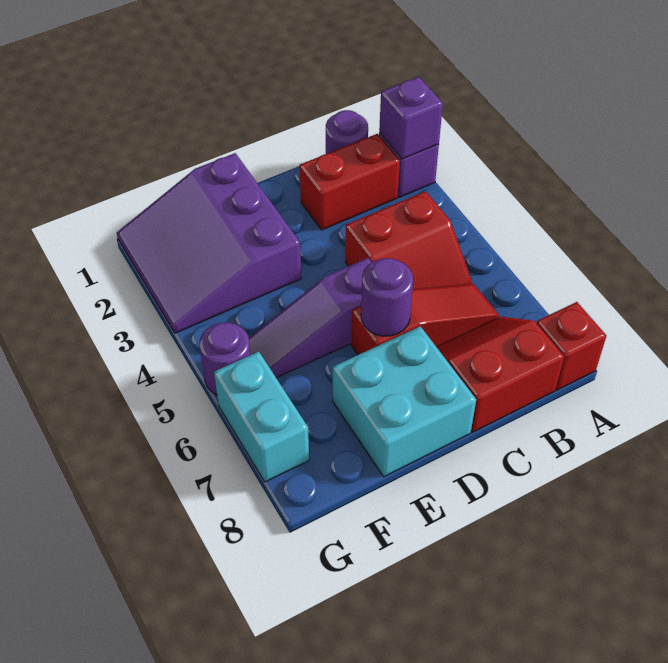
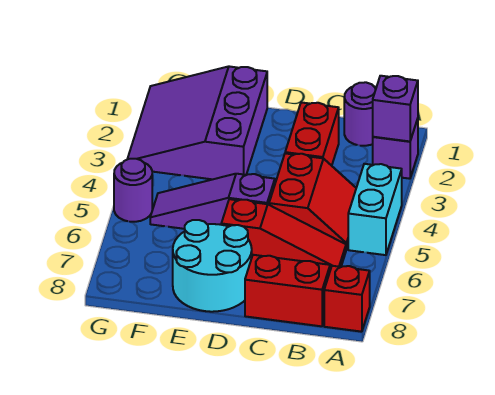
red 1x2 brick [300,134,400,230] -> red 1x2 brick turned to [285,102,339,166]
red 2x2 slope [345,191,472,289] -> red 2x2 slope turned to [269,153,356,250]
purple 1x1 round brick [361,258,413,336] -> none
cyan 2x2 brick [333,326,476,477] -> cyan 2x2 round brick [173,220,252,312]
cyan 1x2 brick [214,352,309,482] -> cyan 1x2 brick moved to [348,164,402,255]

